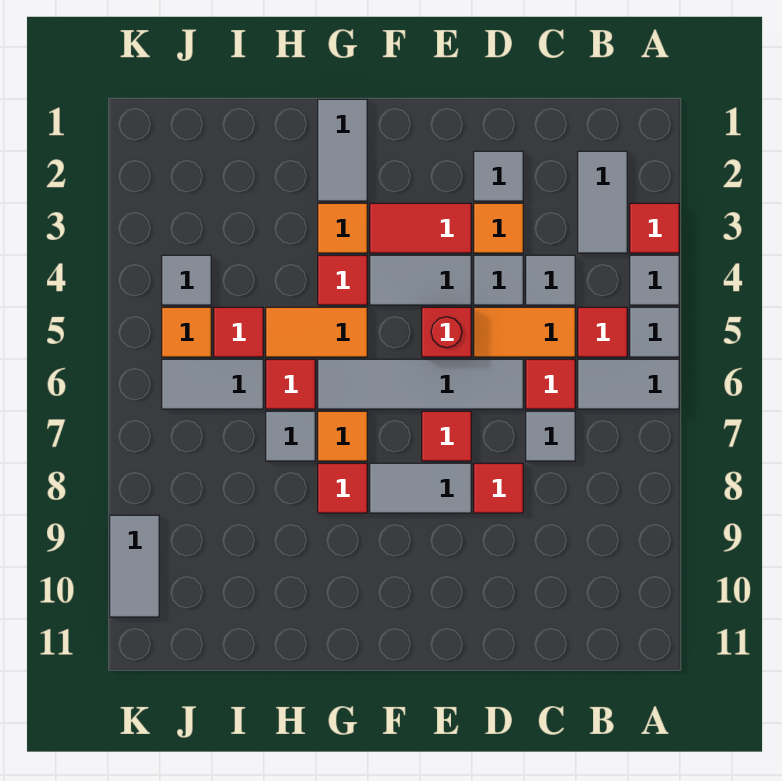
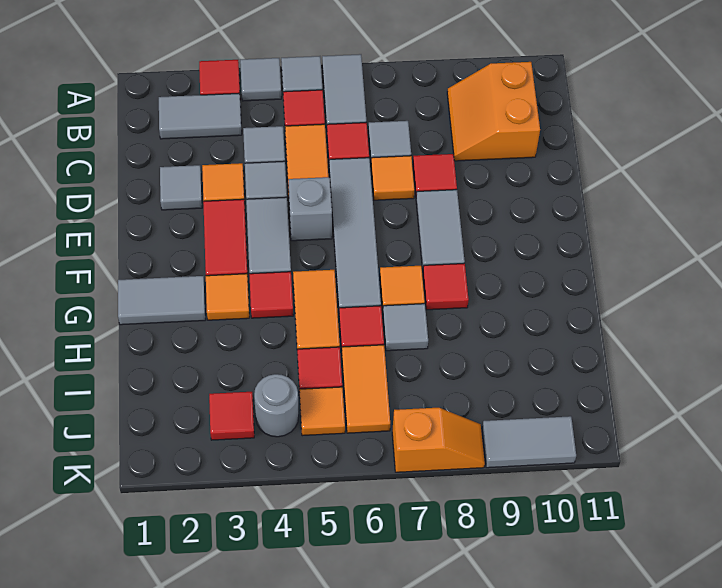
none -> orange 2x2 slope [447,62,540,161]
none -> orange 1x1 tile [371,156,415,200]
red 1x1 brick [422,307,471,357] -> grey 1x1 brick [288,177,332,241]
red 1x1 tile [422,411,471,461] -> red 1x1 tile moved to [209,392,254,440]
grey 1x2 tile [162,359,263,409] -> orange 1x2 tile [342,345,390,433]
grey 1x1 tile [162,255,211,305] -> grey 1x1 round brick [254,374,299,437]
none -> orange 1x2 slope [392,408,485,472]

